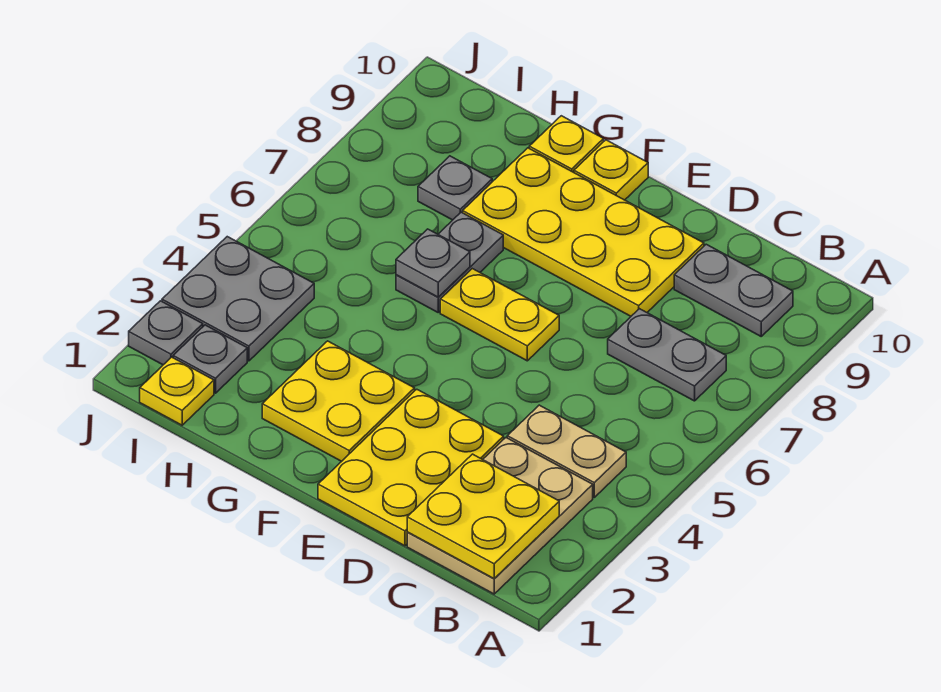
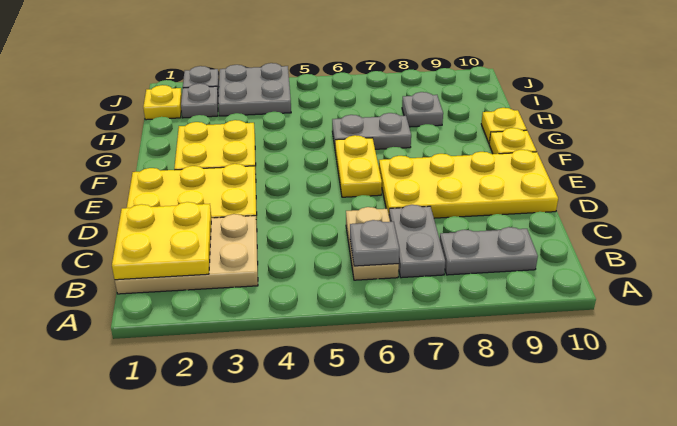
tan 1x2 plate [507,405,626,497] -> tan 1x2 plate moved to [346,207,399,280]
grey 1x2 plate [674,244,793,336] -> grey 1x2 plate turned to [440,227,538,275]
yellow 2x4 plate [463,148,704,316] -> yellow 2x4 plate turned to [379,150,558,218]
grey 1x1 plate [396,229,470,297] -> grey 1x1 plate moved to [350,220,399,266]

